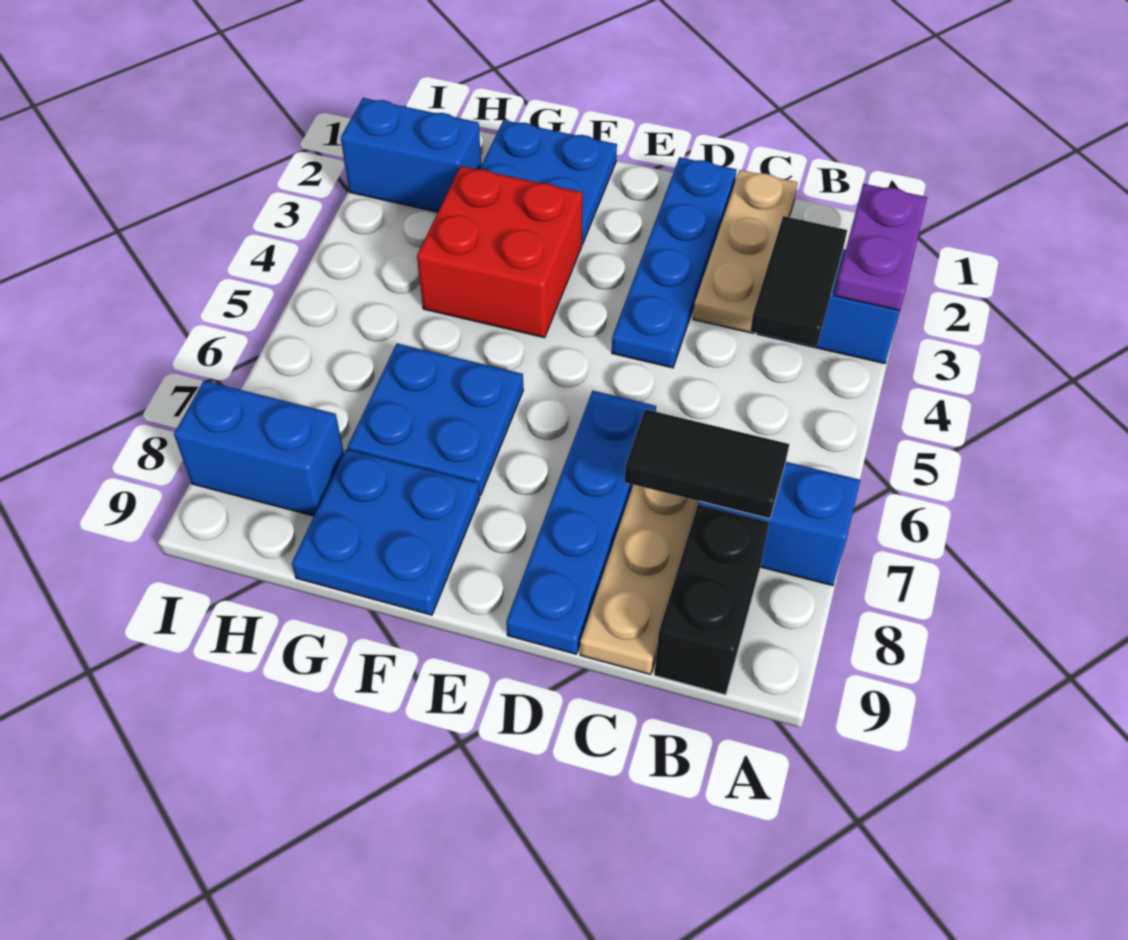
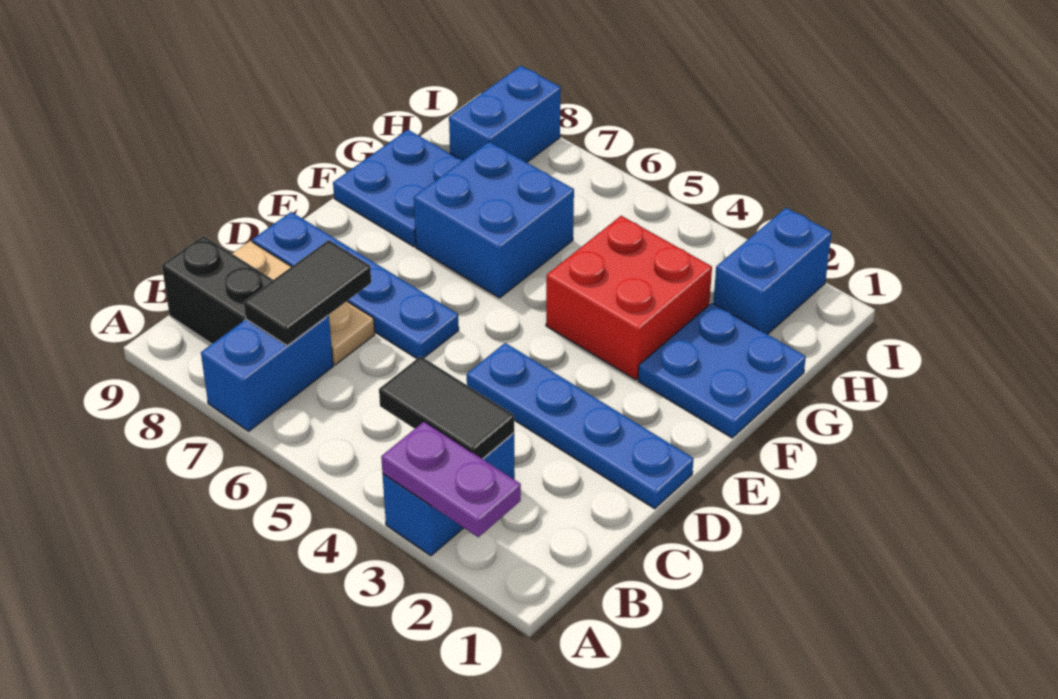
tan 1x3 plate [693,170,798,334] -> none
blue 2x2 plate [347,344,523,495] -> blue 2x2 brick [414,142,574,298]

